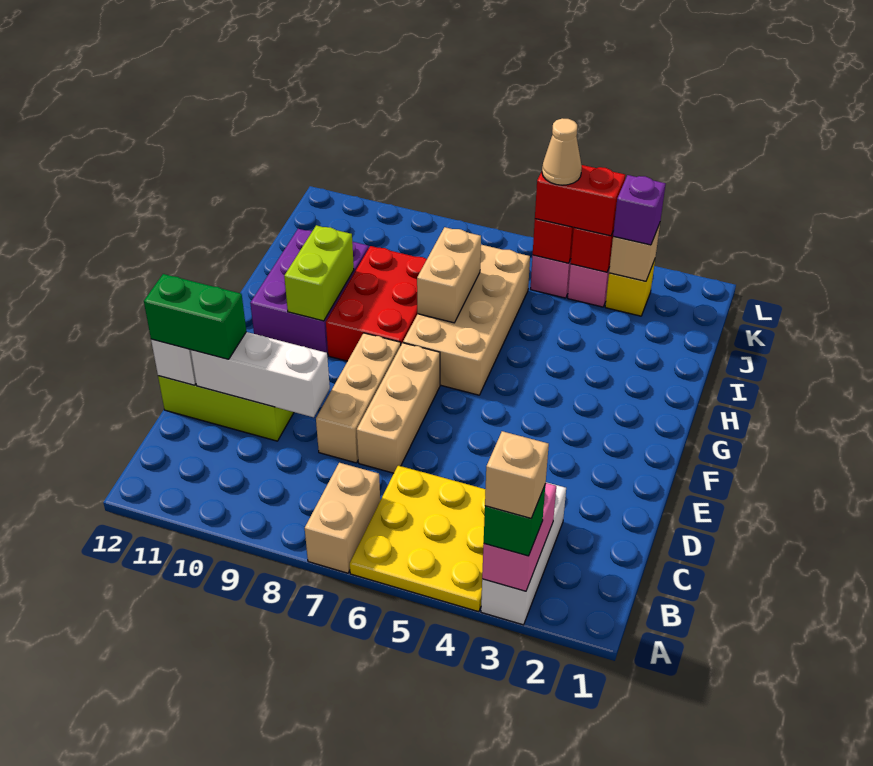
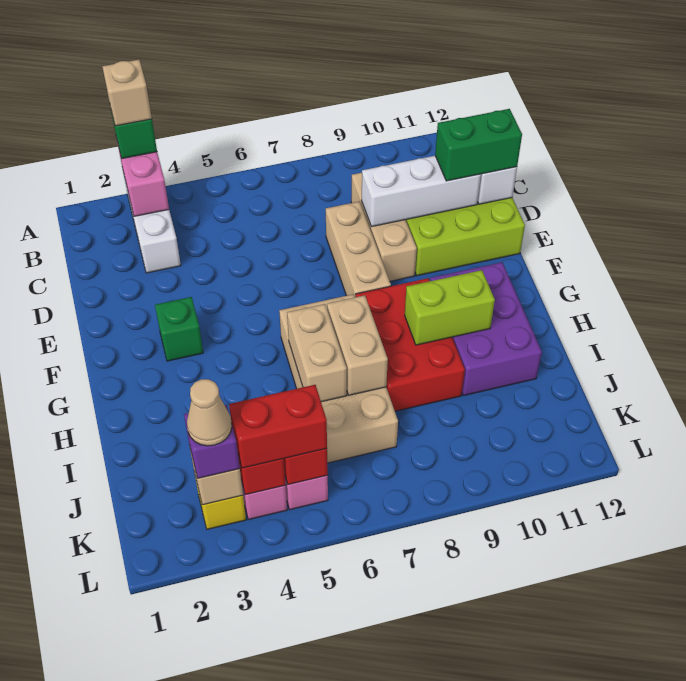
yellow 3x3 plate [350,465,486,612] -> none
tan 1x2 brick [305,463,380,573] -> tan 1x2 brick moved to [287,304,347,402]
tan 1x3 brick [357,343,440,473] -> tan 1x3 brick moved to [351,173,417,281]
none -> green 1x1 brick [155,297,203,361]
lime 1x2 brick [284,225,354,321] -> lime 1x2 brick turned to [405,270,495,345]
tan 1x1 cone [542,118,582,185] -> tan 1x1 cone moved to [187,379,232,446]

